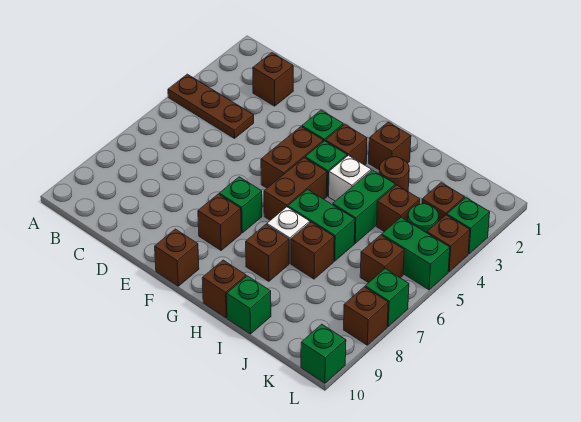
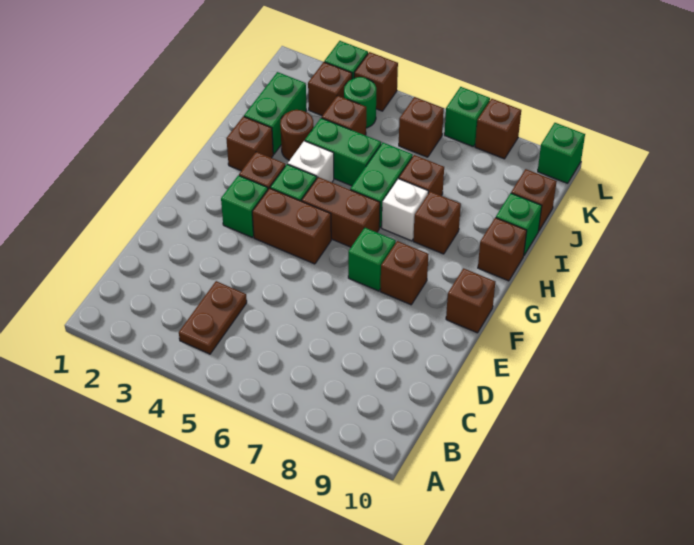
brown 1x3 plate [168,74,254,138] -> brown 1x2 plate [179,281,247,354]
brown 1x1 brick [253,53,293,106] -> brown 1x1 brick moved to [511,169,557,231]
green 1x2 brick [382,217,450,290] -> green 1x2 brick moved to [244,72,307,154]

